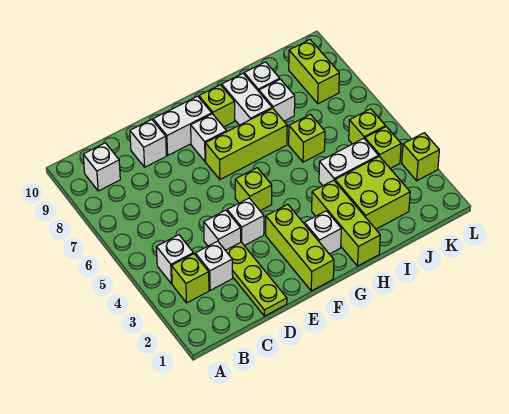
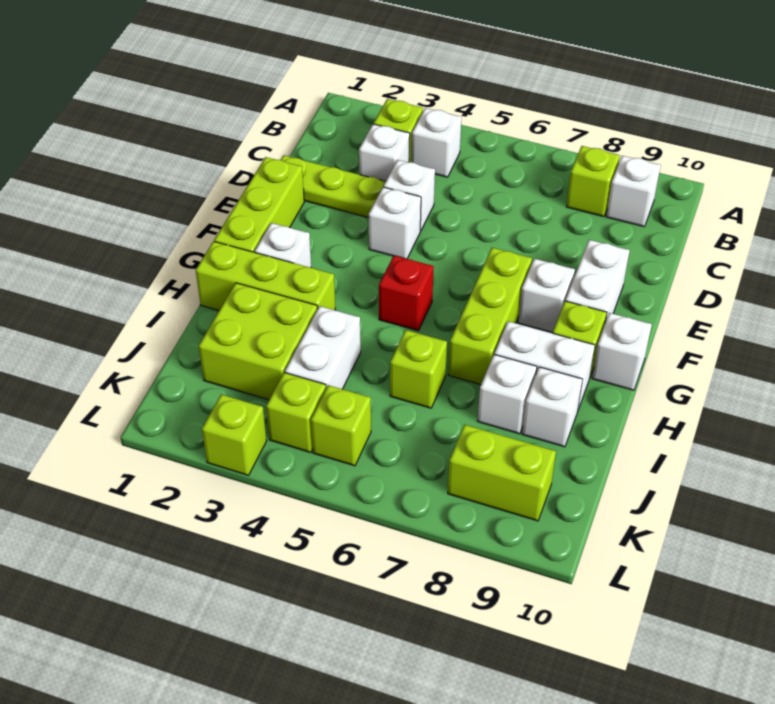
white 1x1 brick [130,119,166,167] -> white 1x1 brick moved to [592,313,652,390]
lime 1x3 brick [266,204,334,291] -> lime 1x3 brick turned to [214,157,304,252]
lime 1x1 brick [235,168,272,211] -> lime 1x1 brick moved to [566,146,620,217]
none -> red 1x1 brick [379,256,434,331]

